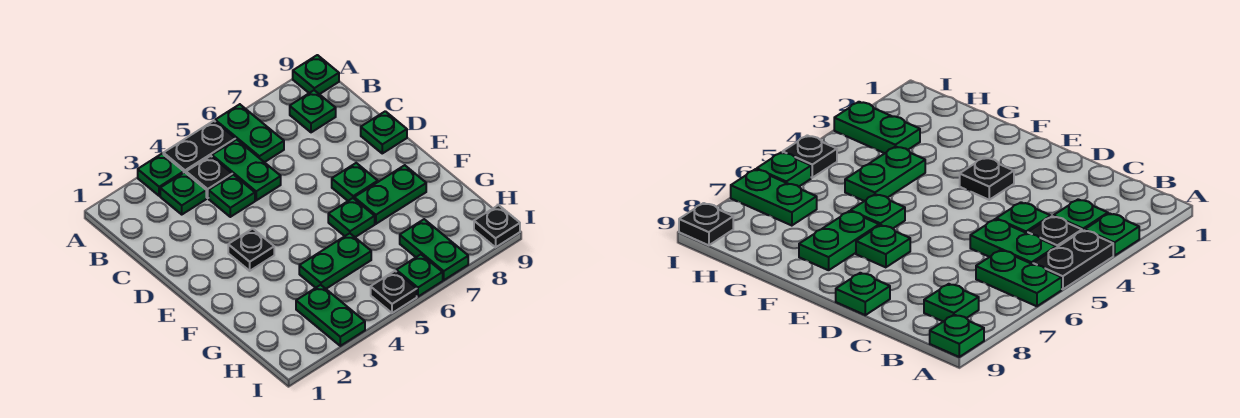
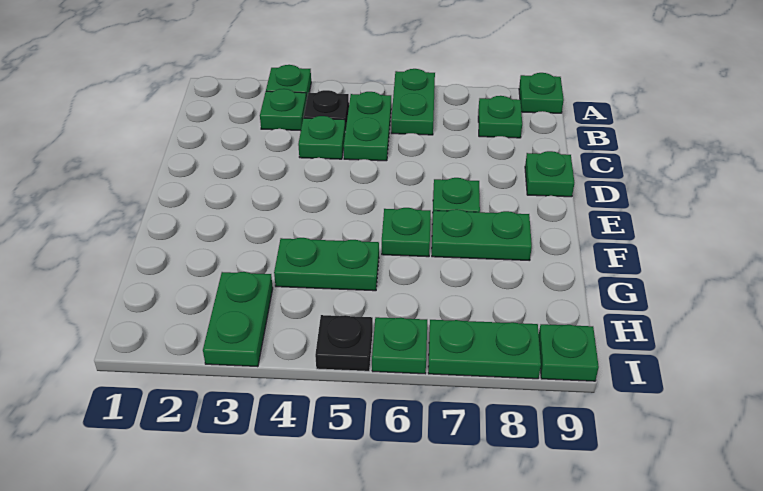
black 1x2 plate [163,121,236,173] -> none
black 1x1 plate [228,229,274,271] -> none
green 1x2 plate [400,219,468,280] -> green 1x2 plate turned to [428,320,541,379]
black 1x1 plate [474,205,520,247] -> green 1x1 plate [539,324,599,381]

